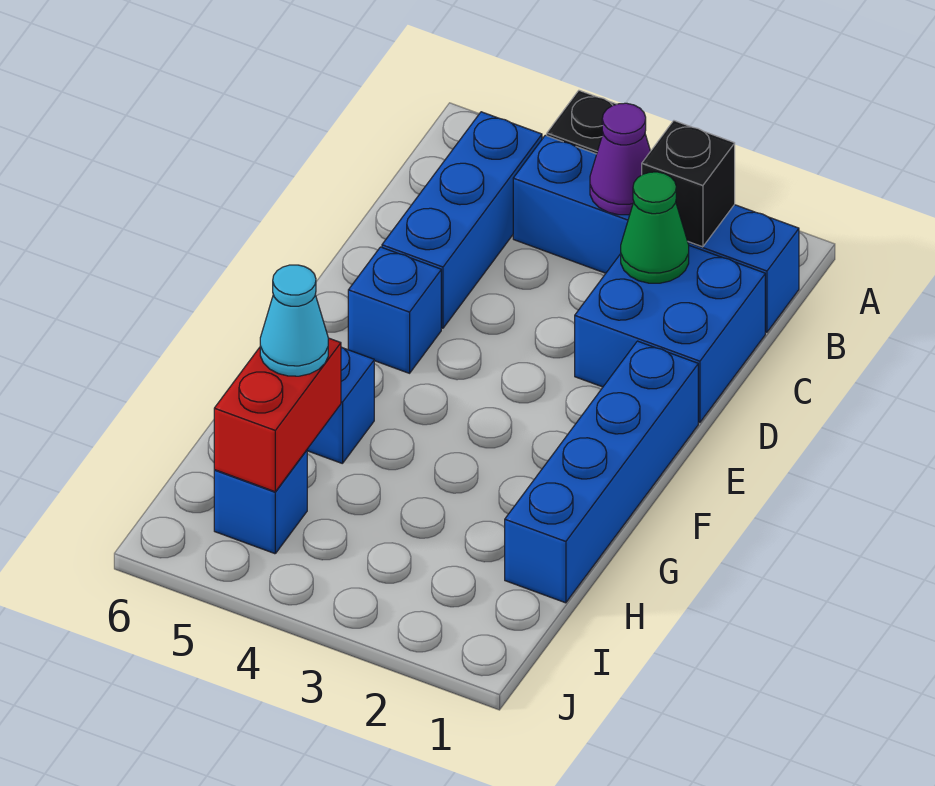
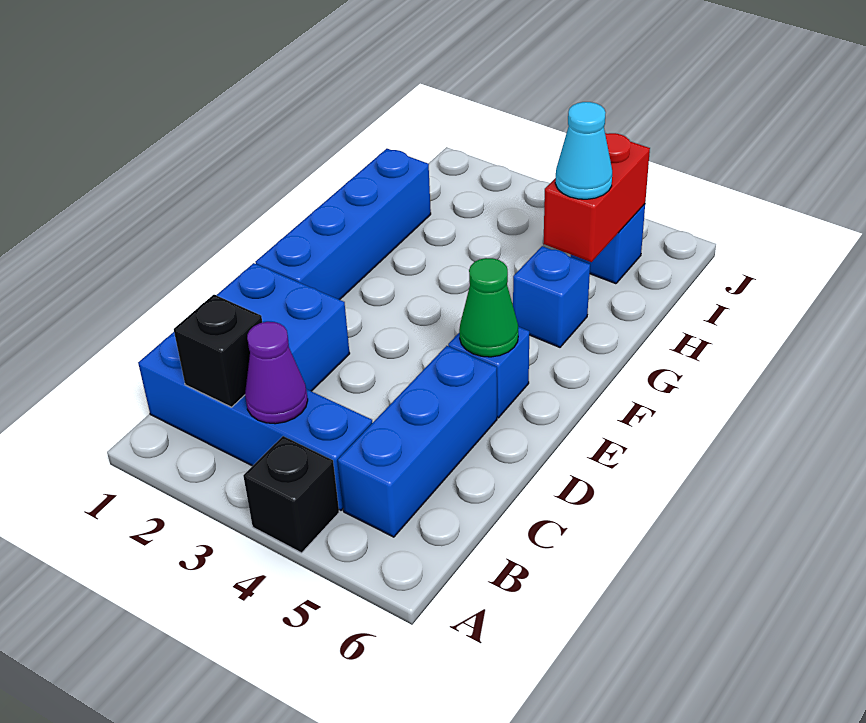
green 1x1 cone [621,172,689,283] -> green 1x1 cone moved to [459,258,518,357]

